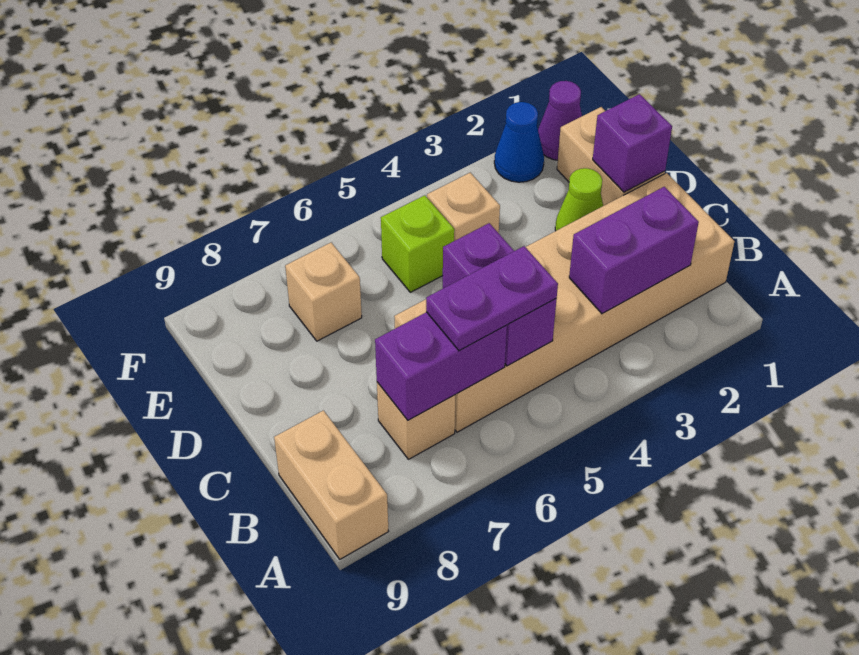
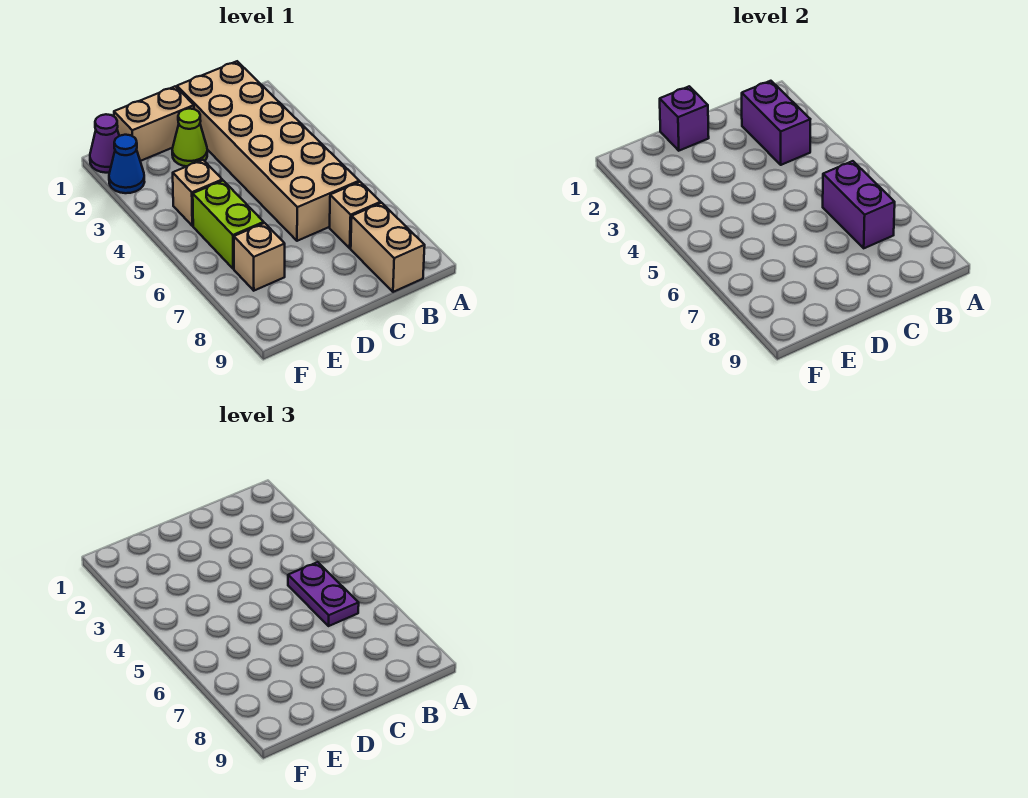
tan 1x2 brick [274,410,389,559] -> tan 1x2 brick turned to [351,203,425,292]
purple 1x2 brick [443,223,557,366] -> none
lime 1x1 brick [381,195,454,292] -> lime 1x2 brick [193,181,264,269]

